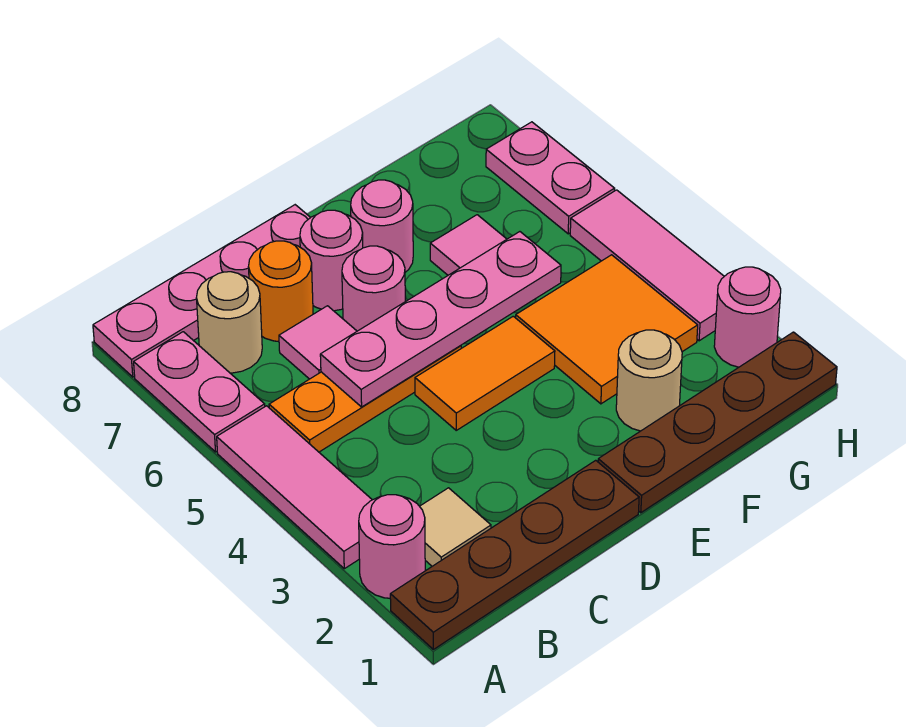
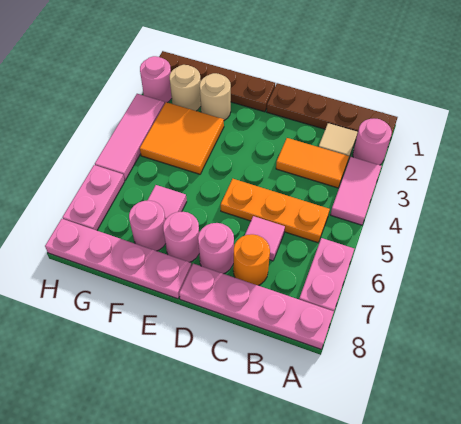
pink 1x3 tile [217,406,372,569] -> pink 1x2 tile [330,157,382,225]
tan 1x1 round brick [196,272,262,373] -> tan 1x1 round brick moved to [169,65,201,111]
pink 1x4 plate [320,232,561,407] -> pink 1x4 plate moved to [45,219,192,299]
orange 1x2 tile [415,316,555,430] -> orange 1x2 tile moved to [276,138,349,188]
pink 1x1 round brick [342,246,405,331] -> pink 1x1 round brick moved to [129,200,165,251]

